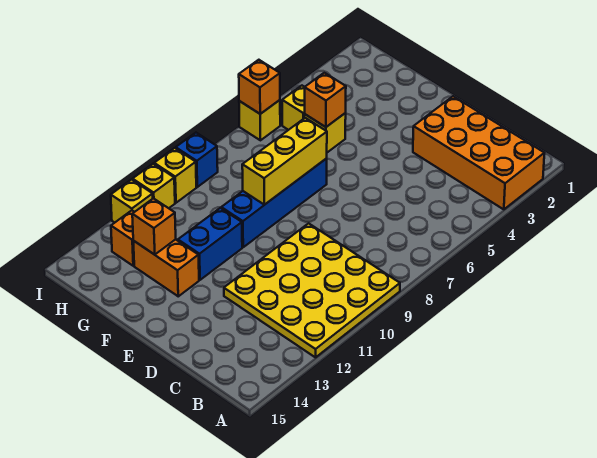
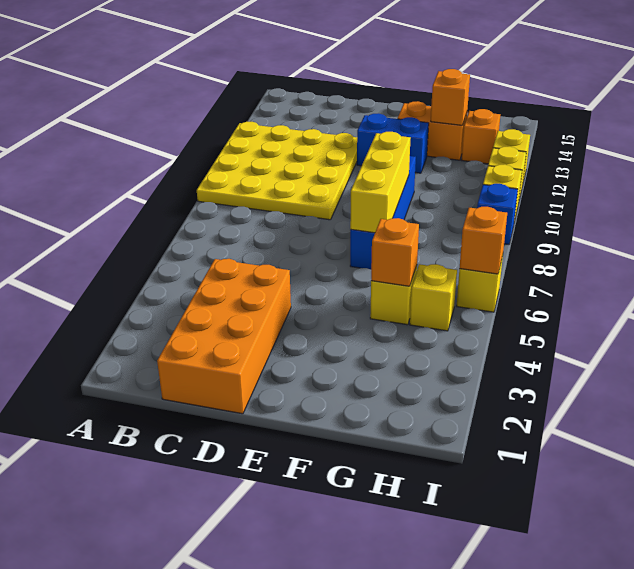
orange 2x4 brick [413,96,544,209] -> orange 2x4 brick turned to [157,259,291,414]
blue 1x2 brick [178,208,242,280] -> blue 1x2 brick turned to [357,113,429,173]

